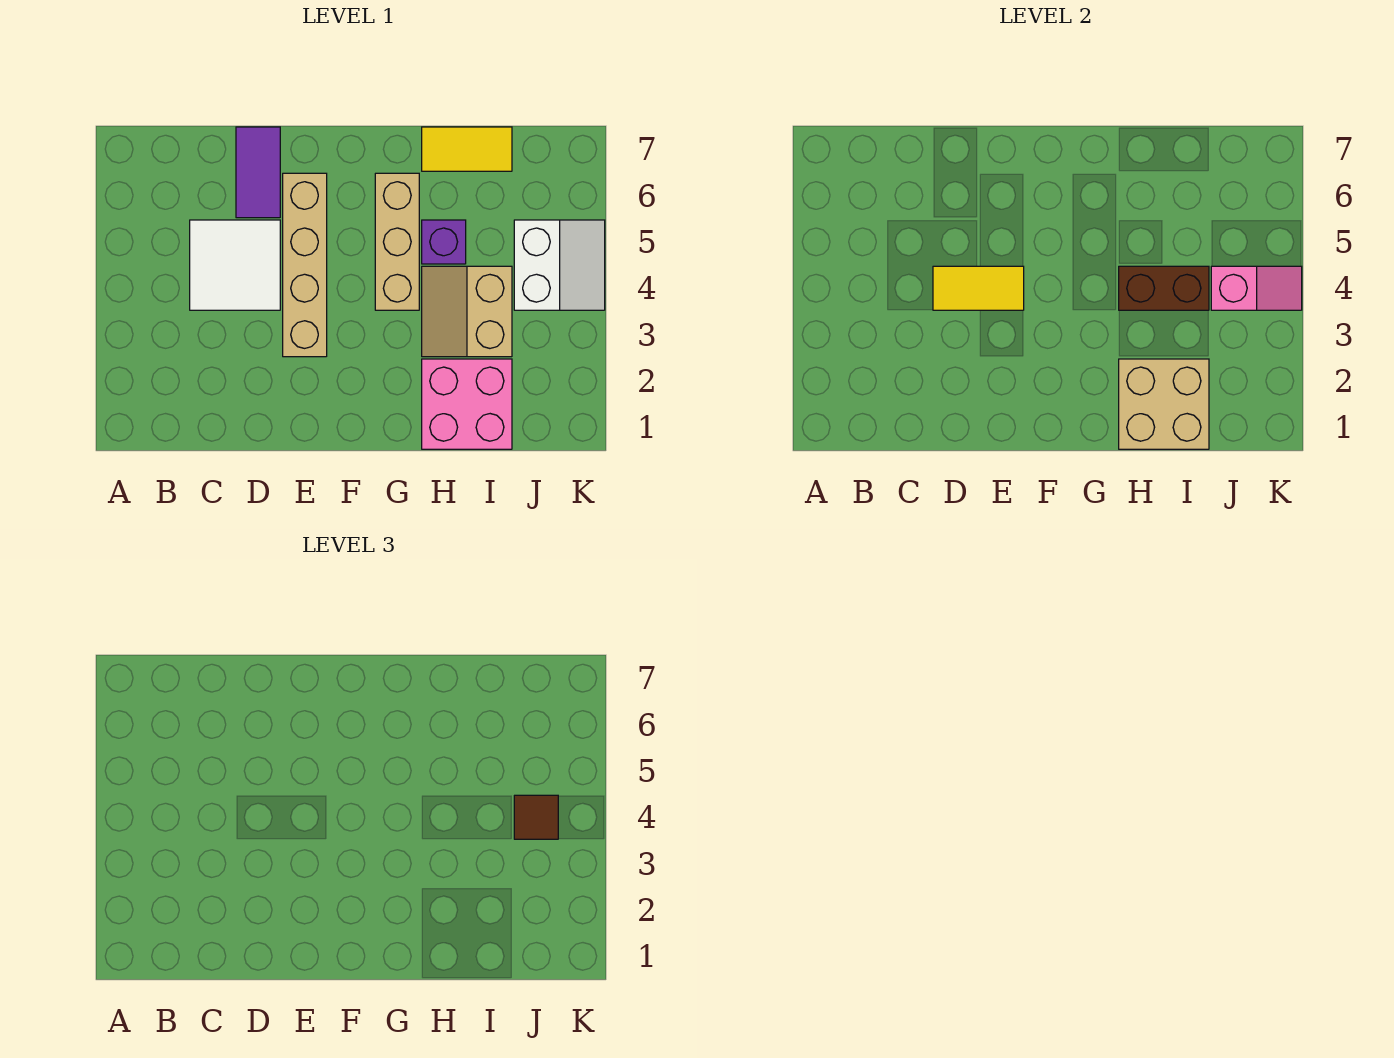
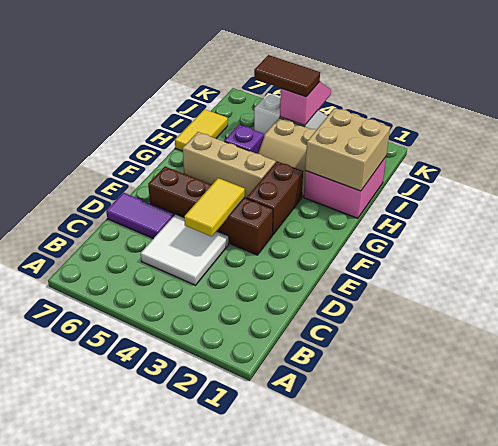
tan 1x4 brick [283,173,327,357] -> brown 1x4 brick [148,167,273,255]
brown 1x2 brick [1119,266,1209,310] -> brown 1x2 brick moved to [247,161,303,235]
brown 1x1 tile [514,795,558,839] -> brown 1x2 tile [254,55,320,97]

